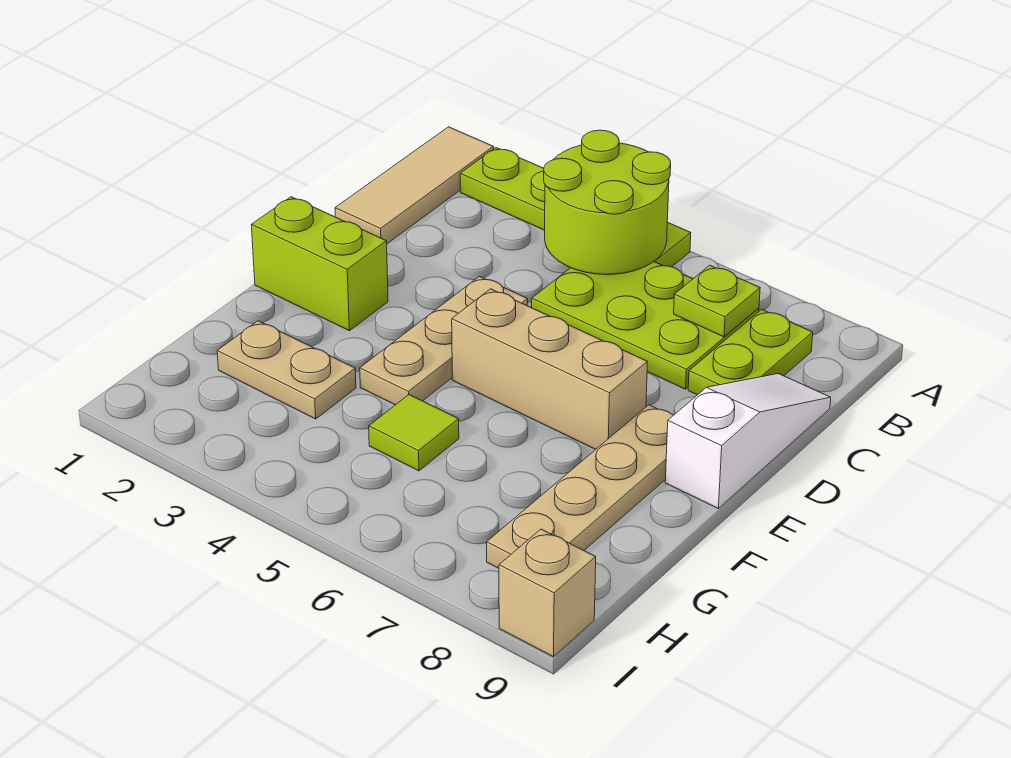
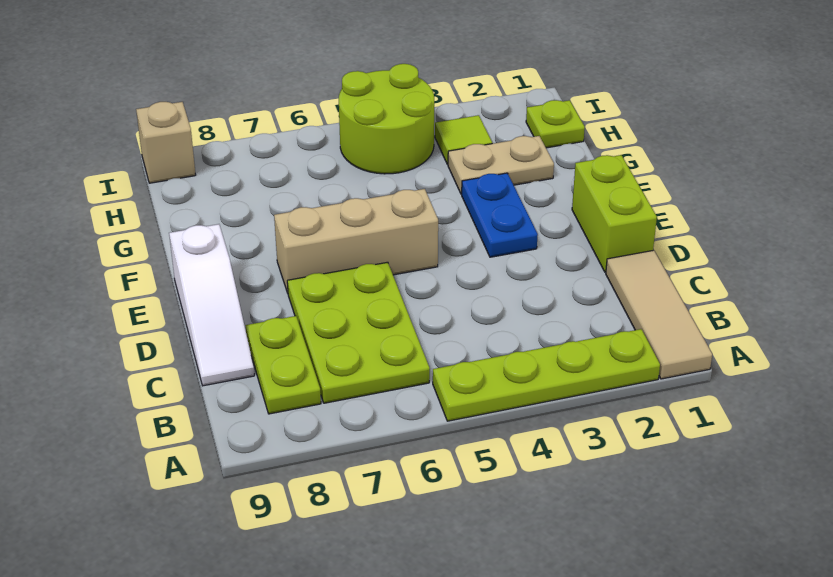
lime 2x2 round brick [544,130,671,275] -> lime 2x2 round brick moved to [339,64,434,174]
lime 2x3 plate [532,262,759,389] -> lime 2x3 plate turned to [287,262,430,403]
lime 1x1 plate [674,265,760,337] -> lime 1x1 plate moved to [526,100,585,148]
tan 1x3 plate [360,277,528,405] -> none
lime 1x2 brick [252,197,388,331] -> lime 1x2 brick turned to [572,155,657,272]
none -> blue 1x2 plate [462,173,538,257]
tan 1x4 plate [487,405,673,568] -> none
lime 1x1 tile [369,395,459,471] -> lime 1x1 tile moved to [435,115,492,165]

